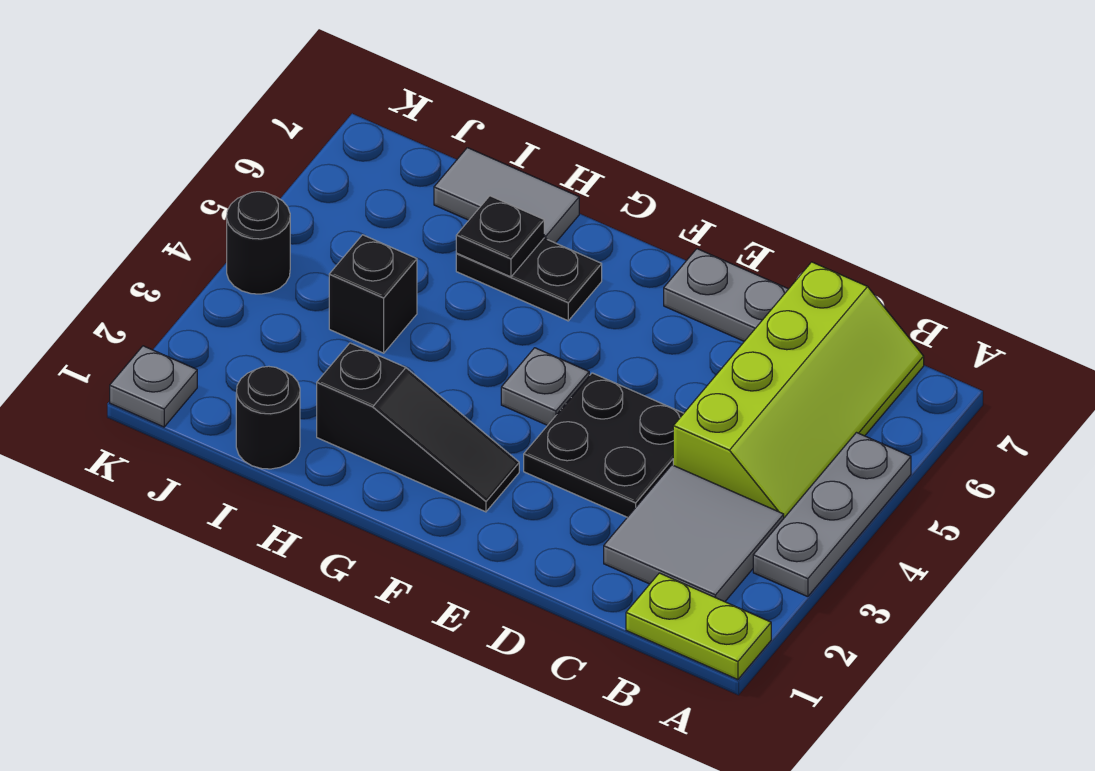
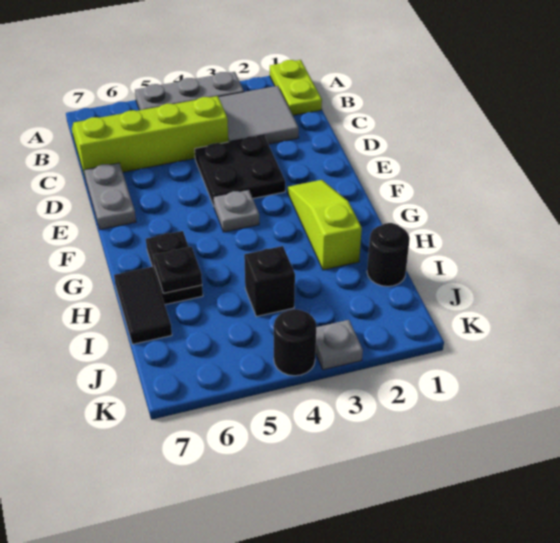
black 1x3 slope [317,343,519,512] -> lime 1x3 slope [288,180,362,270]
grey 1x2 tile [434,148,579,243] -> black 1x2 tile [114,267,172,344]
grey 1x1 plate [110,346,197,427] -> grey 1x1 plate moved to [315,320,363,370]

